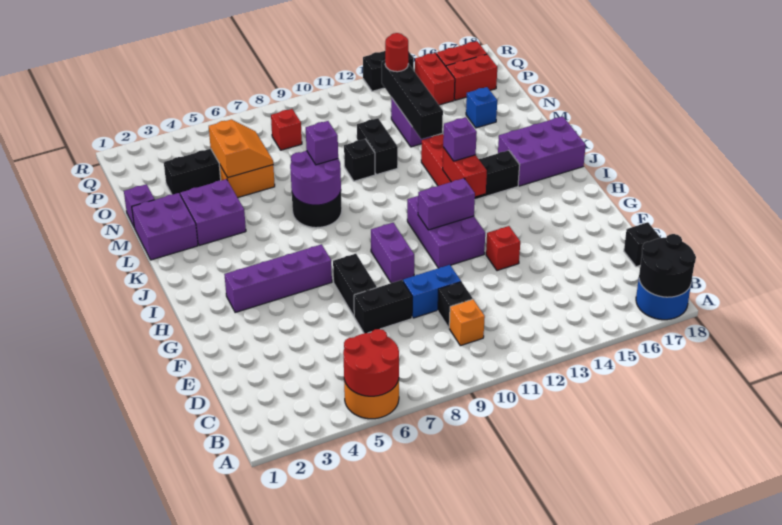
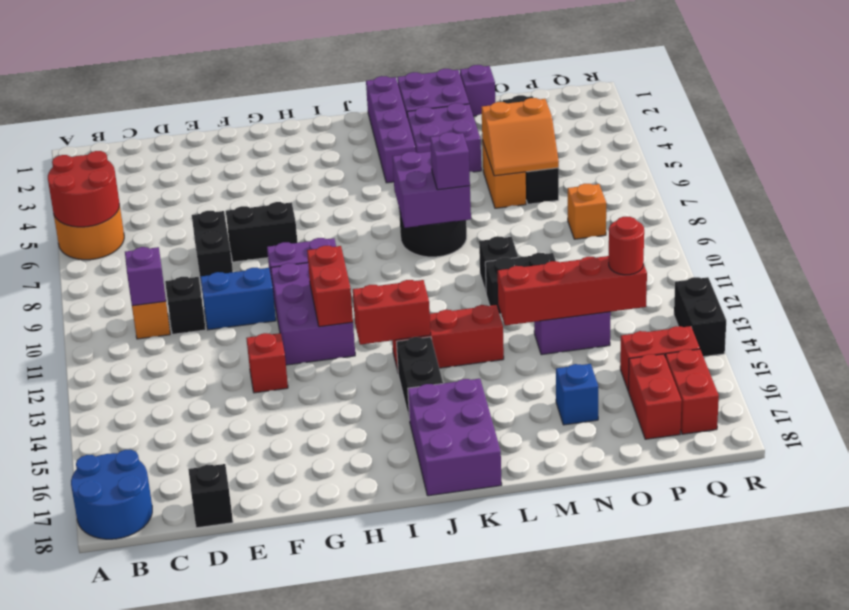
black 2x2 round brick [639,234,696,297] -> none
blue 1x2 brick [403,265,461,318] -> blue 1x2 brick turned to [201,268,276,330]
purple 2x3 brick [407,196,485,268] -> purple 2x3 brick turned to [271,263,355,365]
purple 1x4 brick [224,244,332,312] -> purple 1x4 brick moved to [366,76,416,183]
purple 1x2 brick [418,178,475,230] -> red 1x2 brick [307,246,353,327]
purple 1x1 brick [443,117,477,161] -> purple 1x1 brick moved to [125,247,166,306]
purple 2x2 round brick [290,151,341,205] -> purple 2x2 brick [392,151,471,228]
black 1x4 brick [382,60,443,139] -> red 1x4 brick [498,256,647,326]
red 1x1 brick [271,109,302,150] -> orange 1x1 brick [568,184,606,239]

